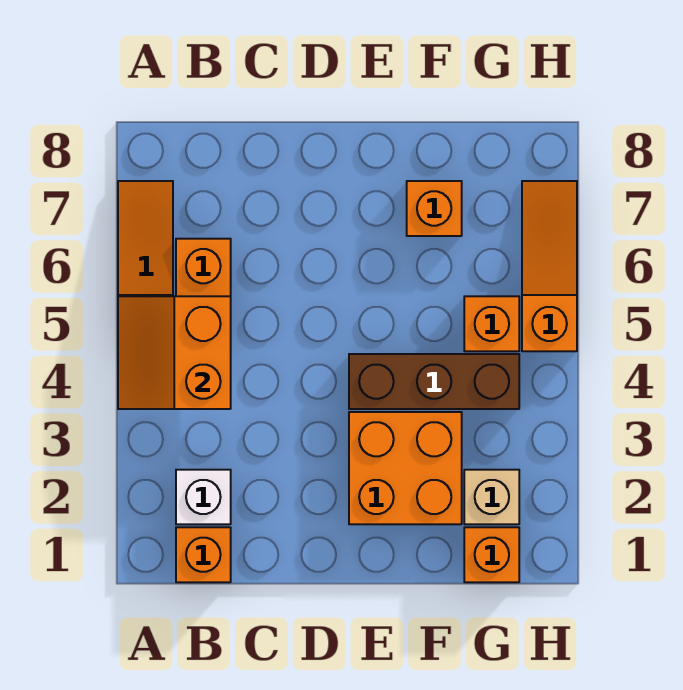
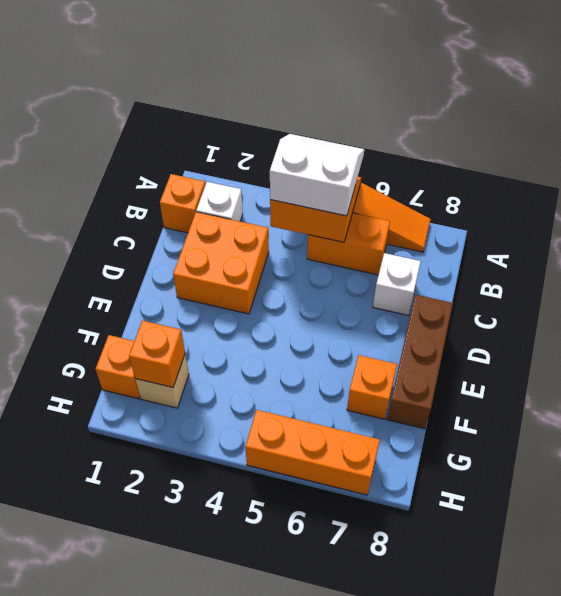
none -> white 2x2 slope [270,134,364,216]
none -> white 1x1 brick [373,253,421,315]
orange 2x2 brick [349,412,462,524] -> orange 2x2 brick moved to [173,212,269,314]
brown 1x3 brick [349,354,519,409] -> brown 1x3 brick moved to [387,295,453,429]
orange 1x1 brick [464,296,519,351] -> orange 1x1 brick moved to [129,320,185,387]
orange 1x3 slope [522,181,577,351] -> orange 1x3 brick [245,410,380,495]

